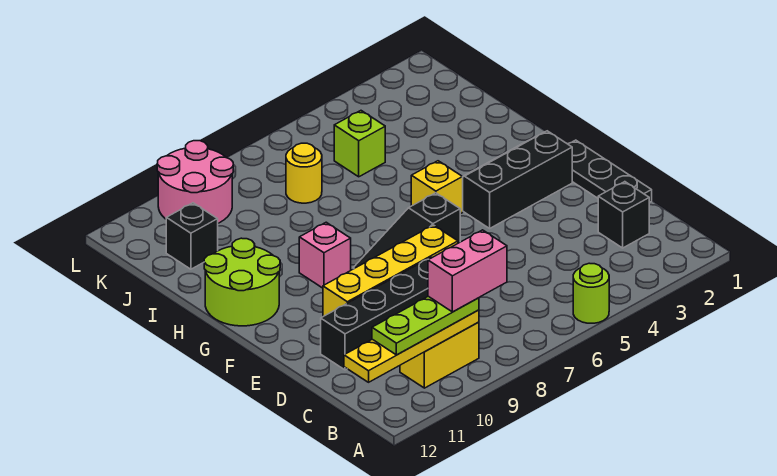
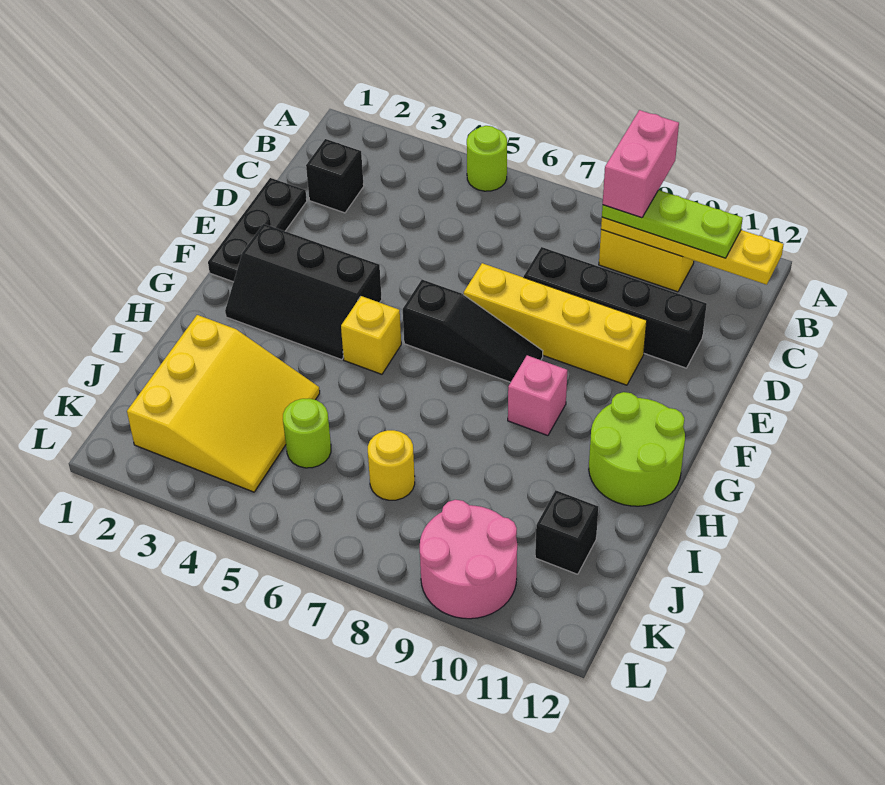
pink 1x2 brick [428,230,507,312] -> pink 1x2 brick turned to [603,110,679,218]
none -> yellow 3x3 slope [127,315,320,492]
lime 1x1 brick [334,111,385,177] -> lime 1x1 round brick [283,399,331,468]

